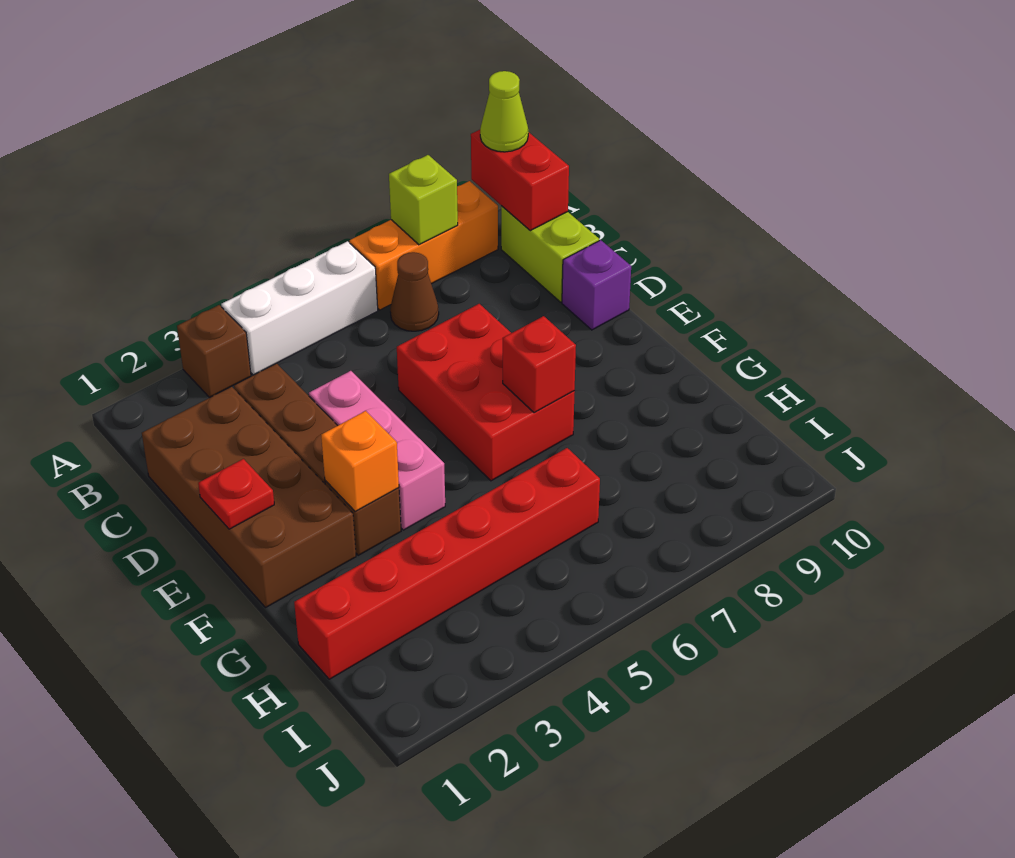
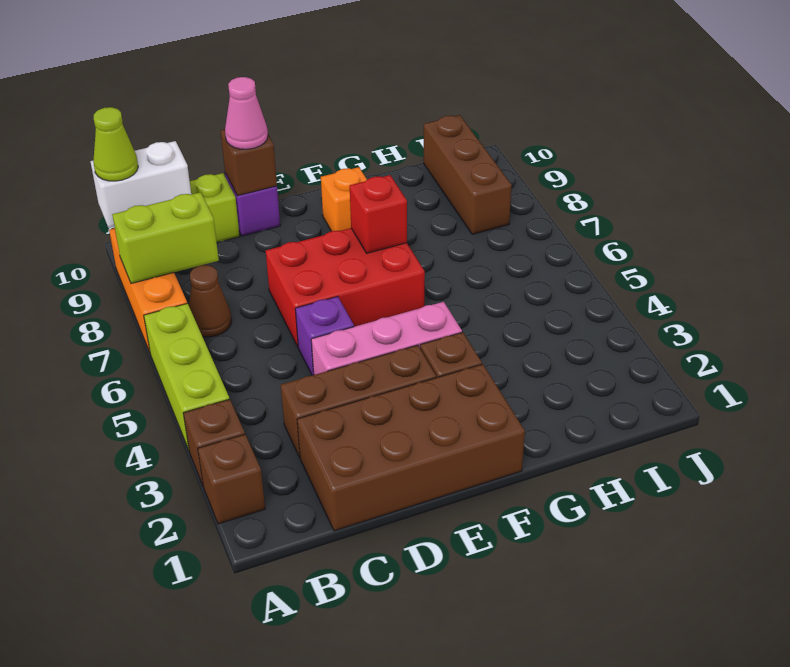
none -> brown 1x1 brick [198,434,265,524]
white 1x3 brick [221,241,378,375] -> lime 1x3 brick [144,303,229,450]
lime 1x1 brick [389,155,458,245] -> lime 1x2 brick [112,192,219,283]
red 1x2 brick [471,130,569,231] -> white 1x2 brick [90,141,191,228]
none -> purple 1x1 brick [295,296,354,375]
none -> brown 1x1 brick [221,129,277,196]
none -> pink 1x1 cone [225,77,268,149]
red 1x1 plate [198,459,274,529] -> none
orange 1x1 brick [321,411,399,512] -> orange 1x1 brick moved to [321,167,367,231]
red 1x6 brick [294,448,600,679] -> none
none -> brown 1x3 brick [424,115,512,234]

